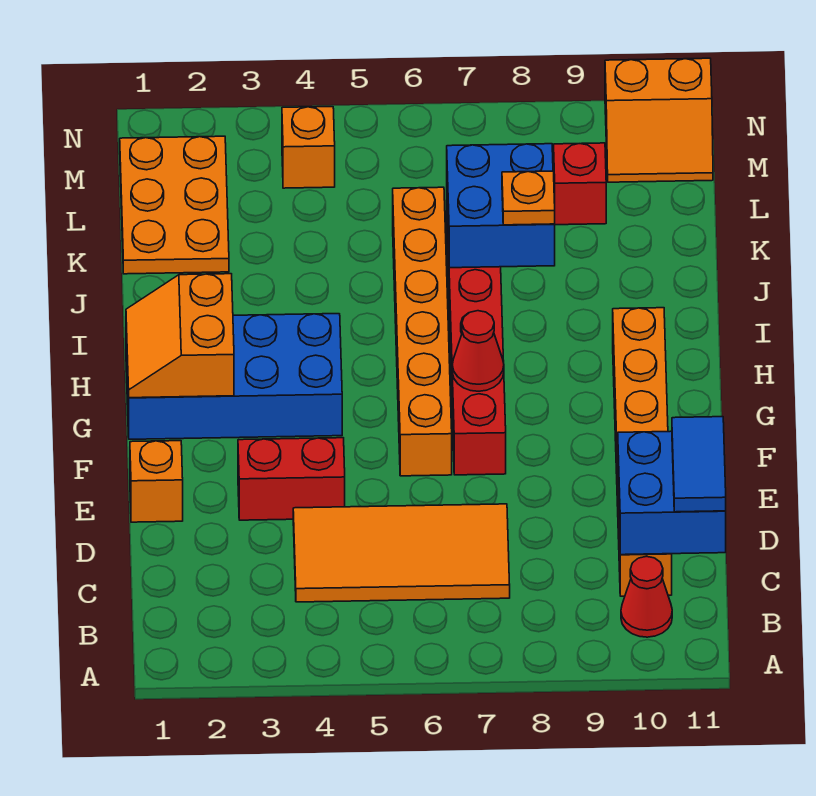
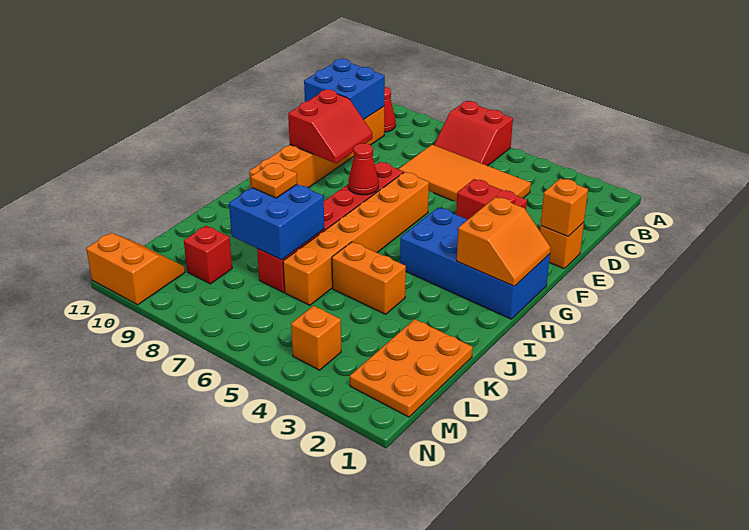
none -> red 2x2 slope [434,101,513,166]
blue 1x2 tile [672,417,726,512] -> none
none -> orange 1x1 brick [541,178,588,236]
none -> red 2x2 slope [288,90,372,163]
none -> orange 1x2 brick [332,242,406,314]

